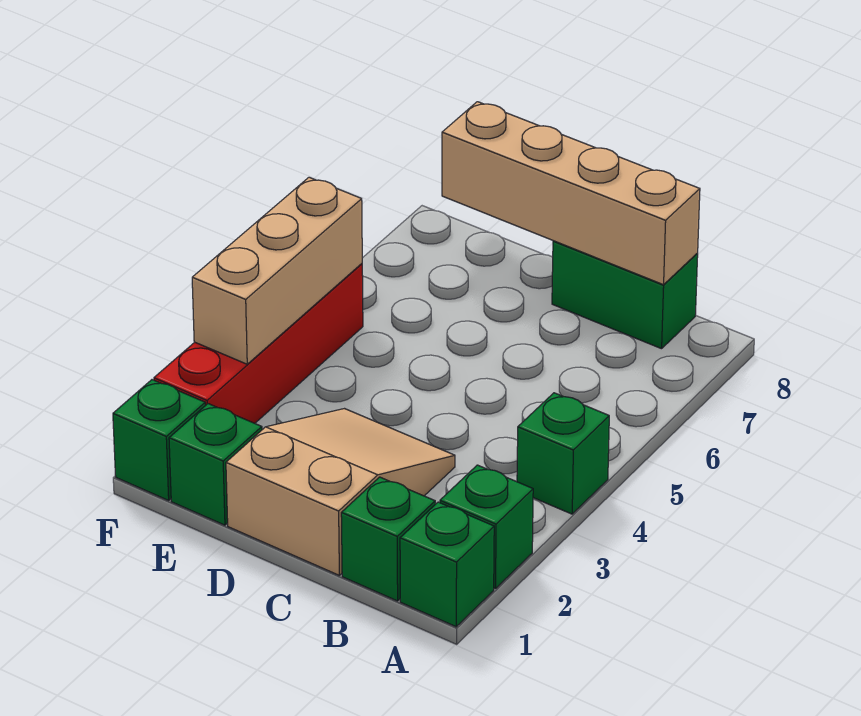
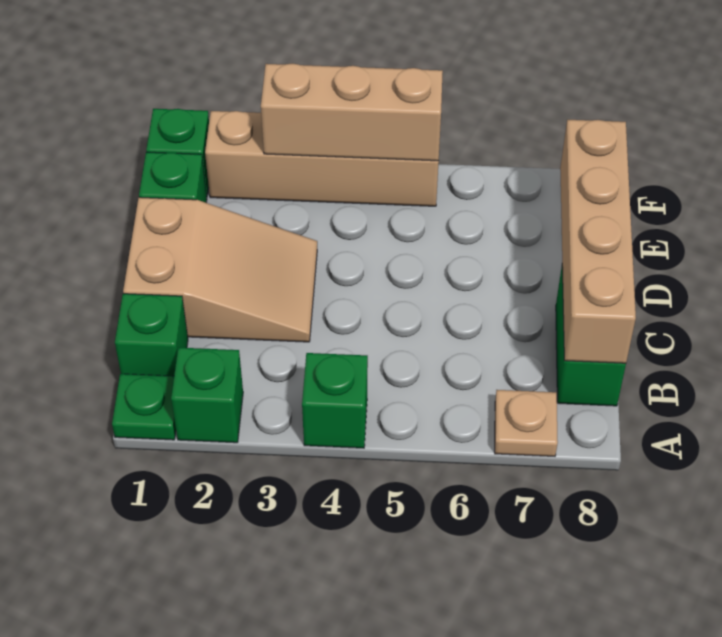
green 1x1 brick [400,502,494,627] -> green 1x1 plate [112,374,176,440]
none -> tan 1x1 plate [495,390,558,456]
red 1x4 brick [154,264,363,423] -> tan 1x4 brick [205,111,439,206]

